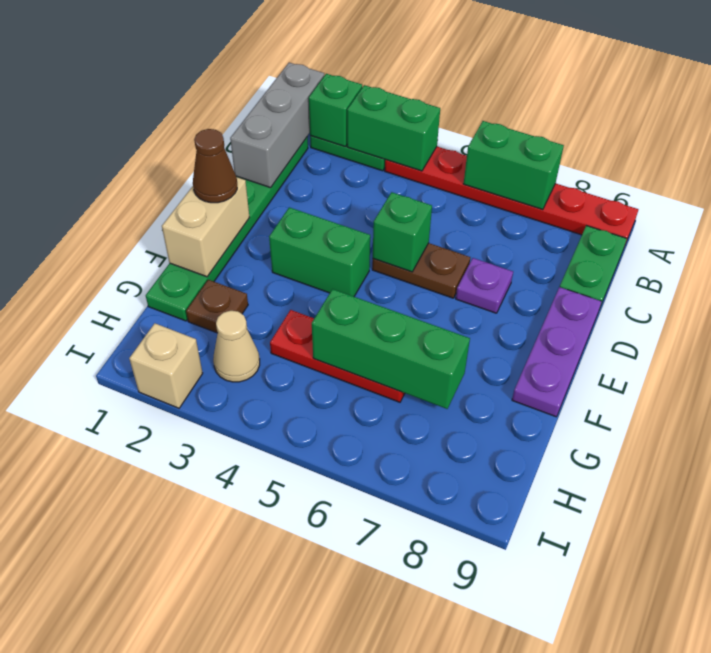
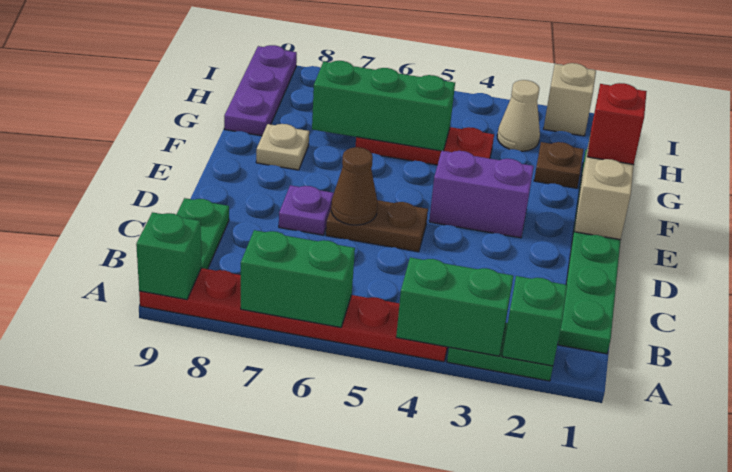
grey 1x3 brick [230,63,324,188] -> none
green 1x1 brick [373,192,432,272] -> green 1x1 brick moved to [136,212,201,300]
purple 1x3 plate [512,287,602,417] -> purple 1x3 plate moved to [224,45,297,136]
brown 1x1 cone [193,129,237,203] -> brown 1x1 cone moved to [331,147,378,225]
green 1x2 brick [269,207,370,297] -> purple 1x2 brick [429,151,534,238]
none -> red 1x1 brick [587,83,647,165]
none -> tan 1x1 plate [256,124,309,170]

